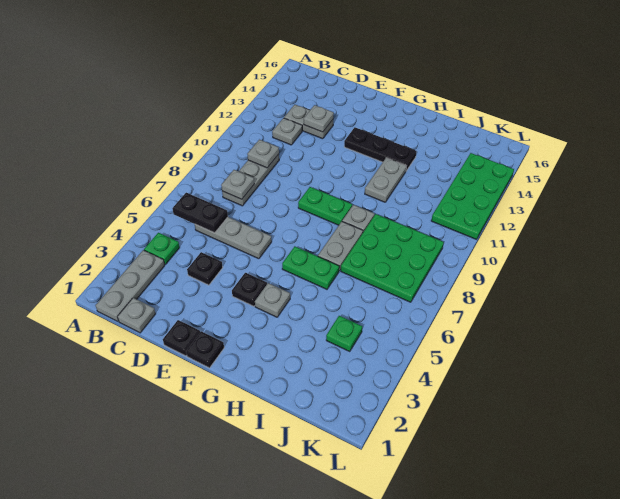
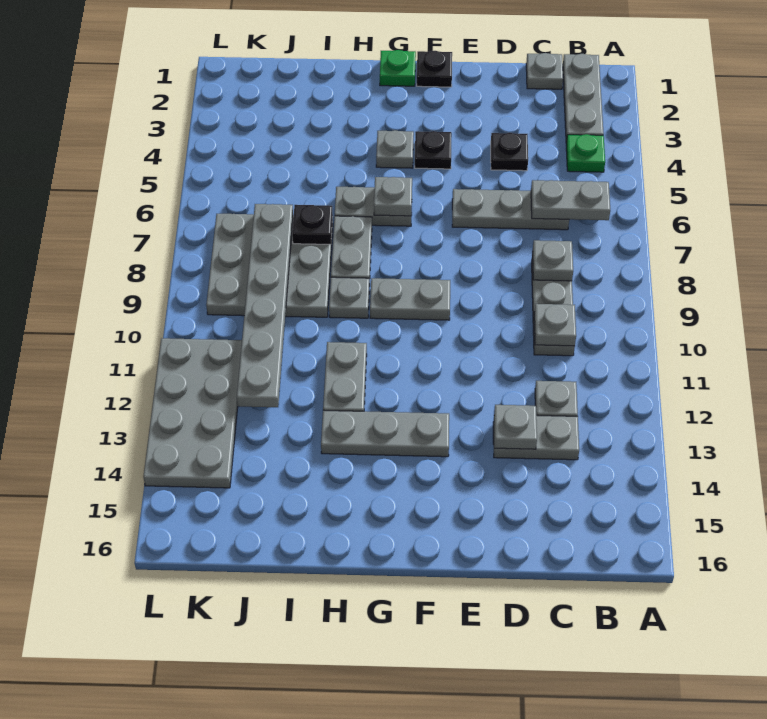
black 1x2 plate [172,193,228,233] -> grey 1x2 plate [531,180,610,220]
black 1x1 plate [163,320,200,356] -> black 1x1 plate moved to [292,205,333,244]
green 1x2 plate [298,187,352,225] -> grey 1x2 plate [370,278,450,320]
black 1x3 plate [344,127,416,171] -> grey 1x3 plate [321,410,449,457]
green 1x2 plate [282,246,339,289] -> grey 1x2 plate [335,187,412,226]
none -> grey 1x1 plate [374,177,412,216]
green 3x3 plate [341,214,444,302] -> grey 3x3 plate [206,214,333,317]
green 1x1 plate [326,316,362,351] -> green 1x1 plate moved to [380,50,416,86]
none -> grey 1x6 plate [237,204,293,407]
green 2x4 plate [431,153,514,239] -> grey 2x4 plate [143,338,242,488]

